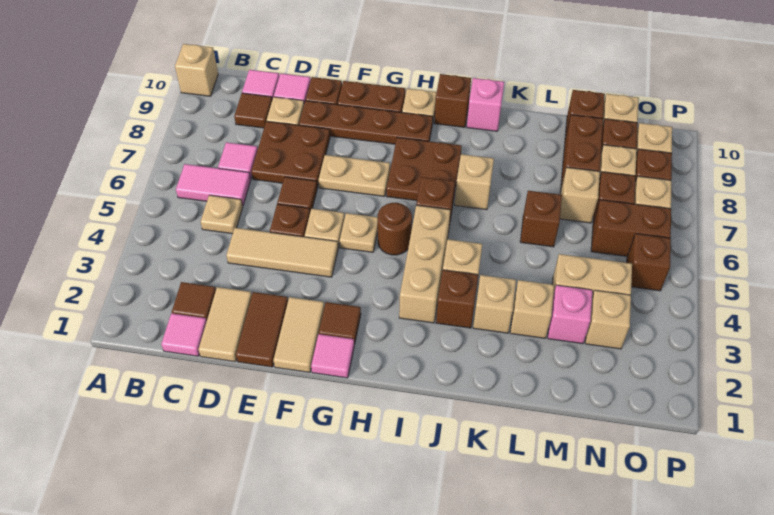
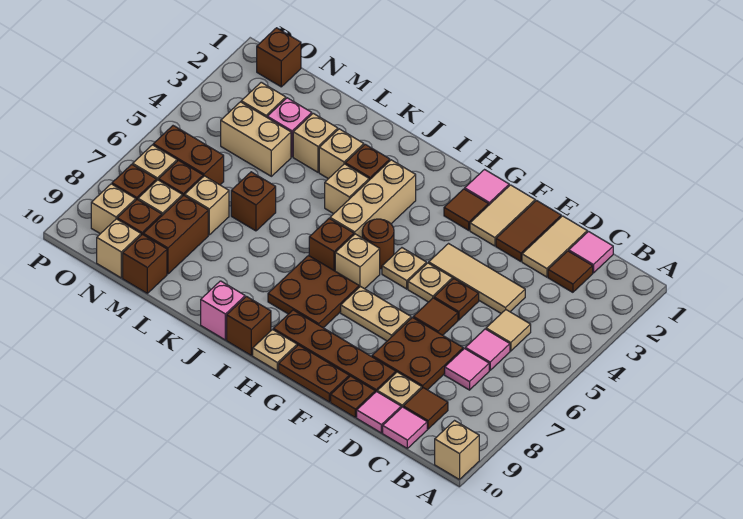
pink 1x2 tile [176,164,251,206] -> pink 1x1 tile [465,329,510,370]
tan 1x1 plate [201,195,243,234] -> tan 1x1 tile [486,310,531,351]
tan 1x1 brick [455,154,494,210] -> tan 1x1 brick moved to [335,234,380,289]
brown 1x1 brick [627,234,671,291] -> brown 1x1 brick moved to [257,28,301,87]

